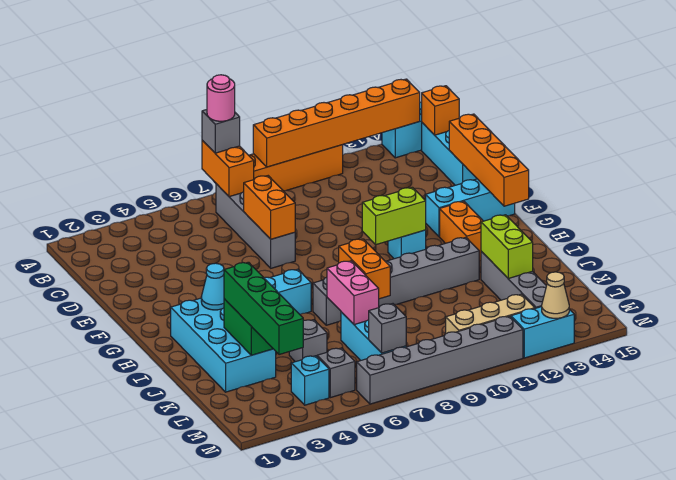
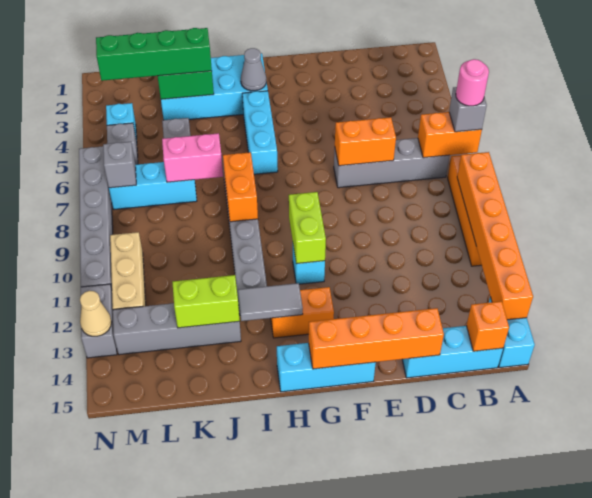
cyan 1x3 brick [426,179,515,237] -> cyan 1x3 brick turned to [277,343,376,392]
cyan 1x1 cone [201,263,224,310] -> grey 1x1 cone [241,48,266,91]
none -> grey 1x2 tile [238,283,303,321]
orange 1x2 brick [339,239,390,299] -> orange 1x2 brick turned to [223,152,258,222]
cyan 1x2 brick [511,307,574,358] -> grey 1x2 brick [81,284,117,358]

